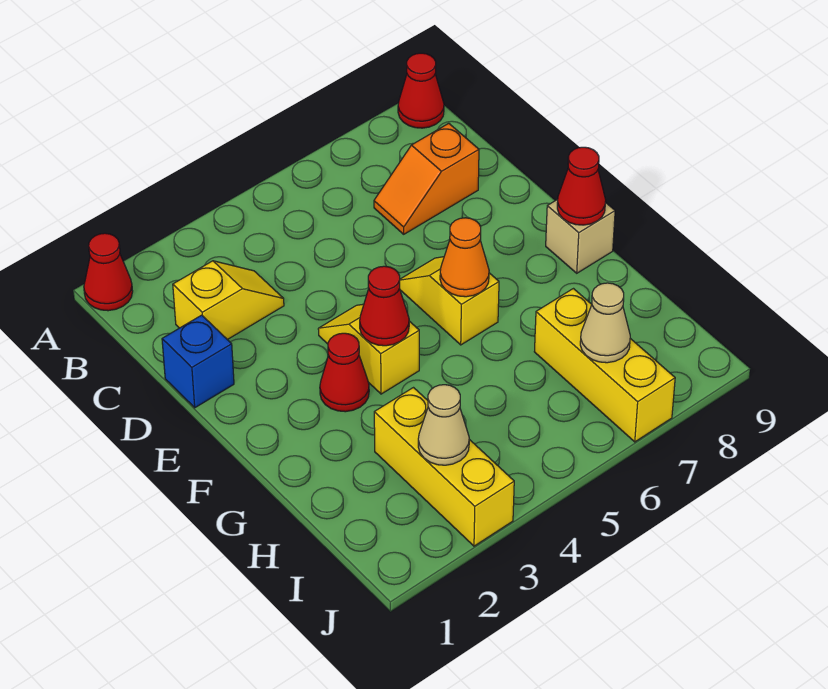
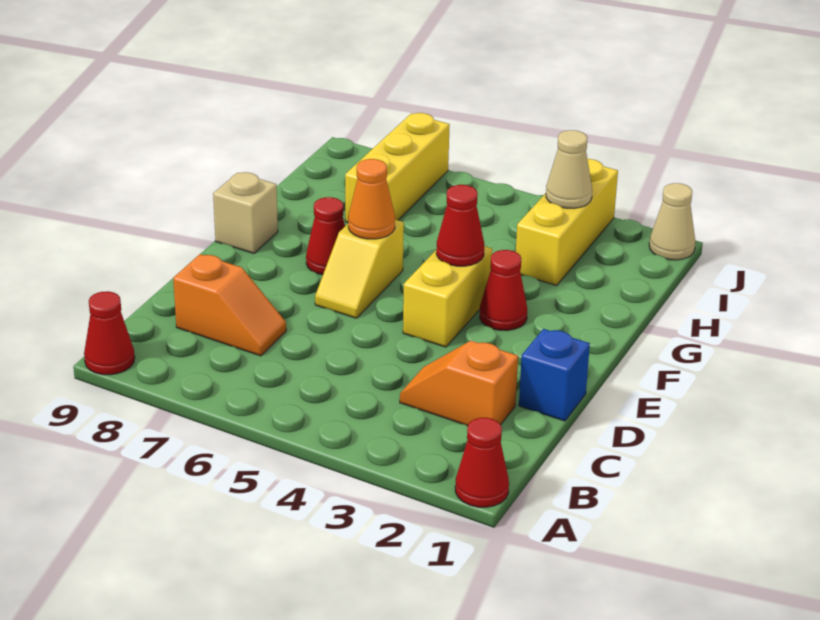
yellow 1x2 slope [173,261,284,340] -> orange 1x2 slope [400,341,518,426]
yellow 1x2 slope [318,304,419,394] -> yellow 1x2 brick [403,246,492,347]
red 1x1 cone [557,147,606,225] -> red 1x1 cone moved to [306,197,345,275]
tan 1x1 cone [580,283,630,363] -> tan 1x1 cone moved to [649,183,695,260]

